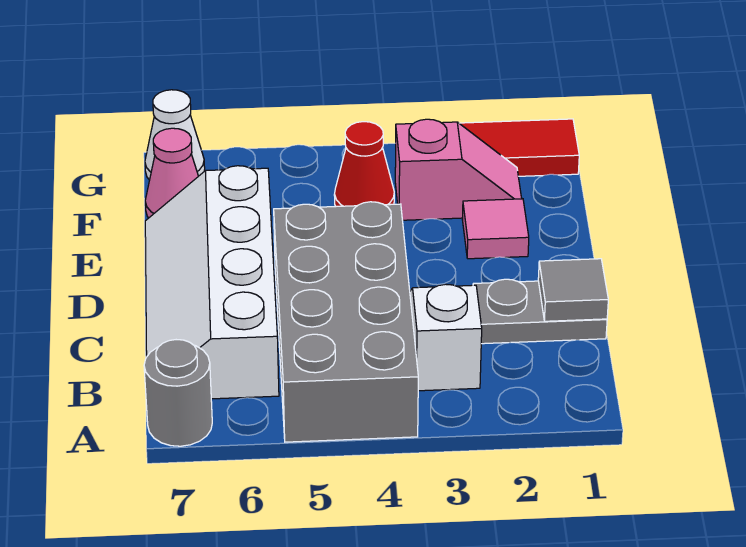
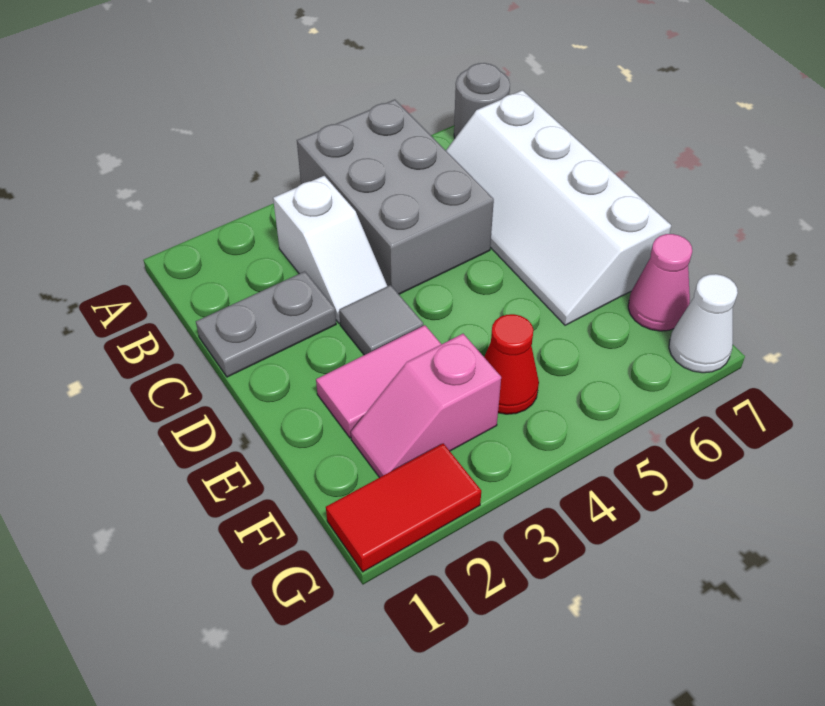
grey 2x4 brick [274,202,418,442] -> grey 2x3 brick [297,100,494,294]
white 2x4 slope [145,166,279,399] -> white 2x4 slope turned to [446,90,671,325]
grey 1x1 tile [538,259,608,321] -> grey 1x1 tile moved to [339,285,423,355]
pink 1x1 tile [462,199,529,259] -> pink 1x2 tile [316,325,441,438]

